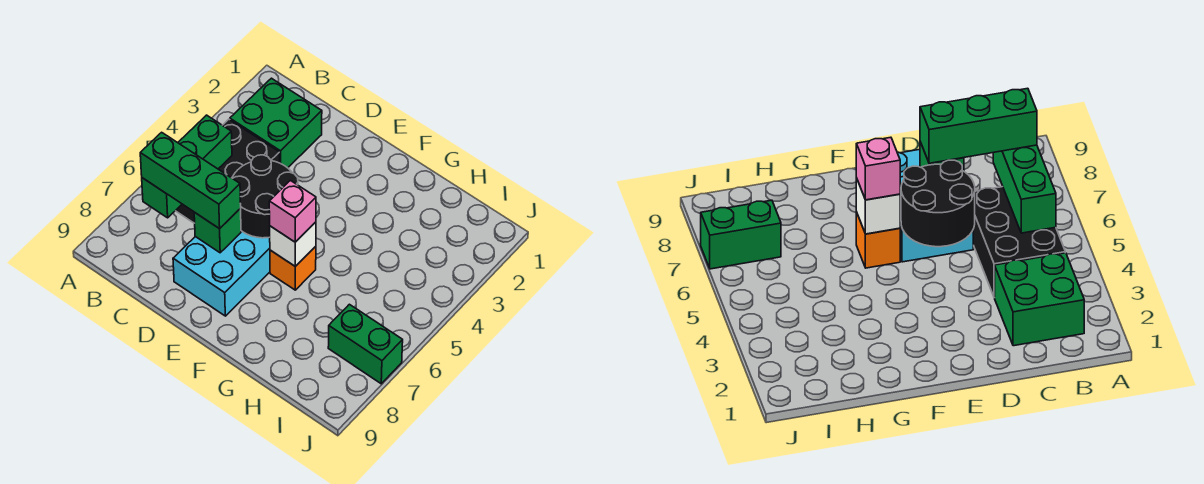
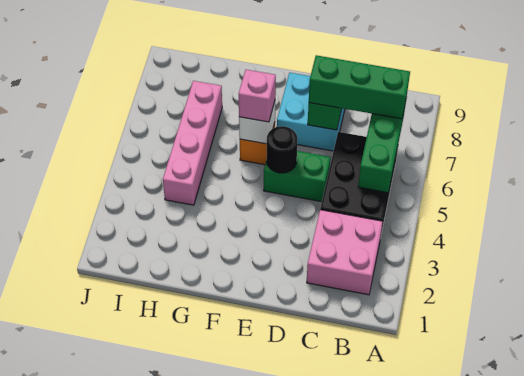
green 2x2 brick [230,78,322,168] -> pink 2x2 brick [307,210,383,295]
black 2x2 round brick [232,155,298,238] -> black 1x1 round brick [267,126,298,173]
cyan 2x3 brick [173,231,270,316] -> cyan 2x2 brick [277,73,345,151]
none -> pink 1x4 brick [163,81,222,205]
green 1x2 brick [328,304,403,384] -> green 1x2 brick moved to [264,151,331,202]

